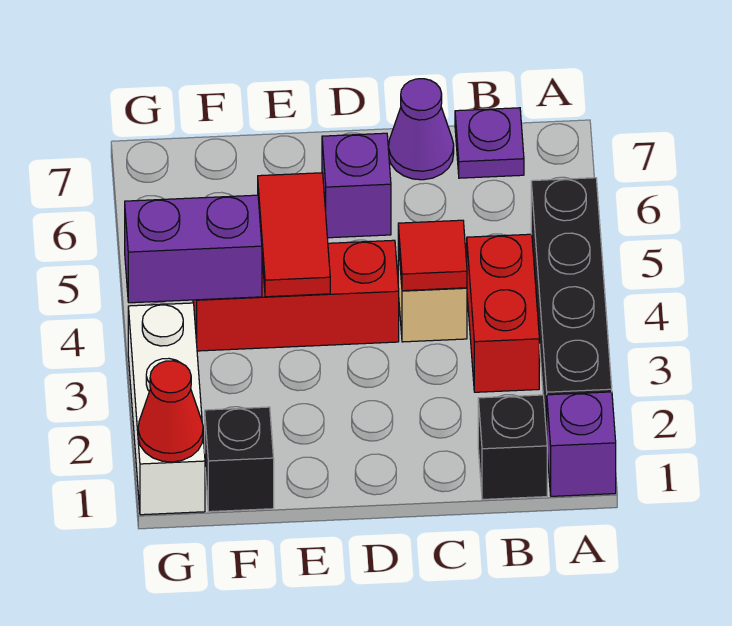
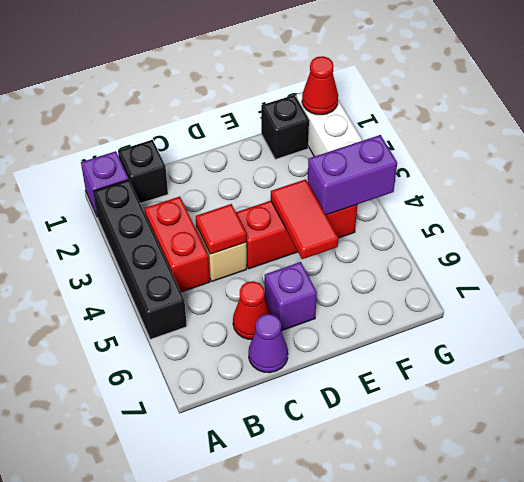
purple 1x1 plate [455,108,524,178] -> none
none -> red 1x1 cone [233,281,271,340]

